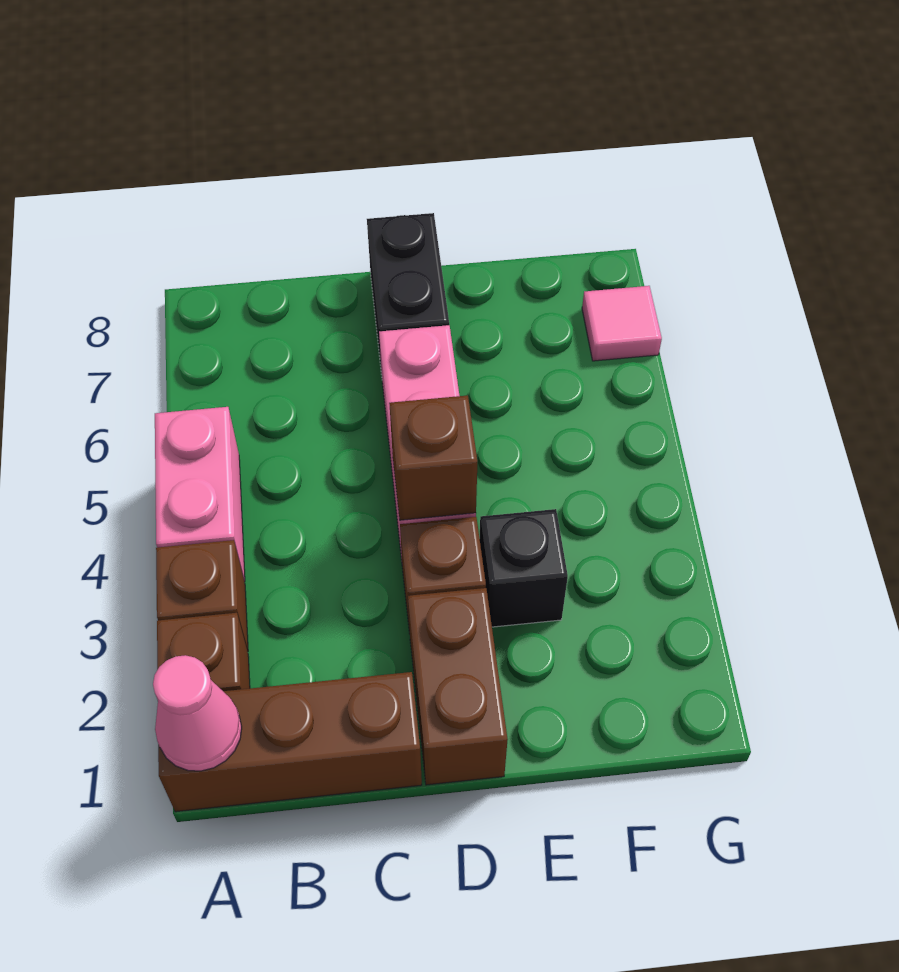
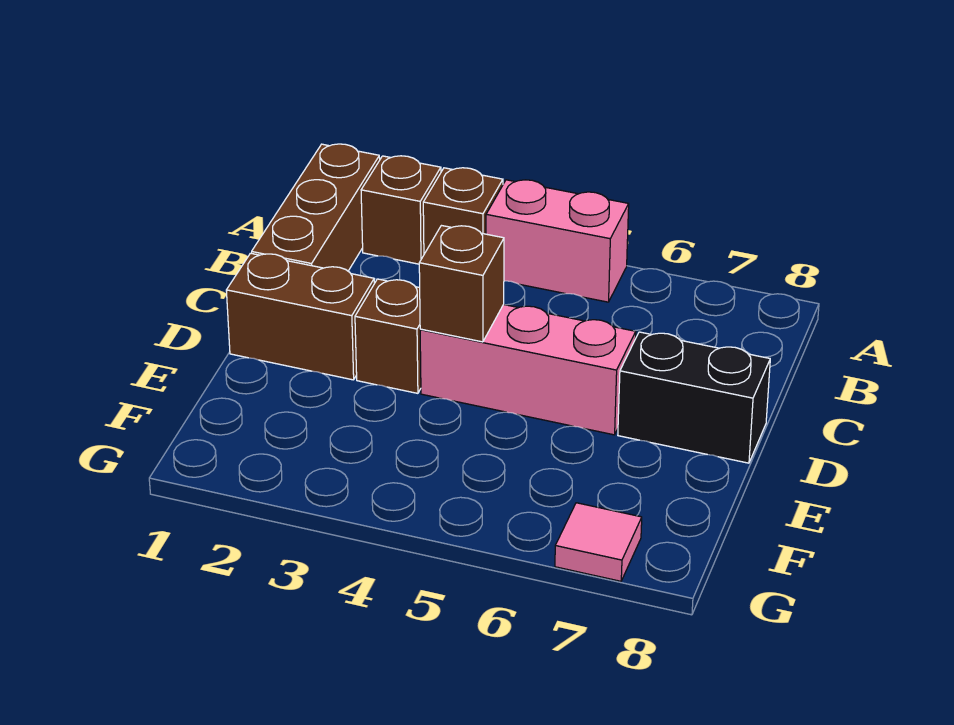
pink 1x1 cone [153,655,242,771] -> none
black 1x1 brick [480,509,568,627] -> none

